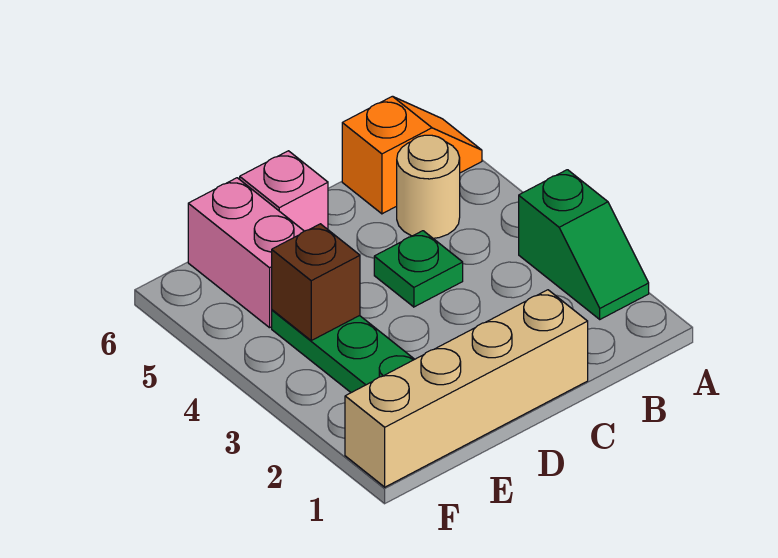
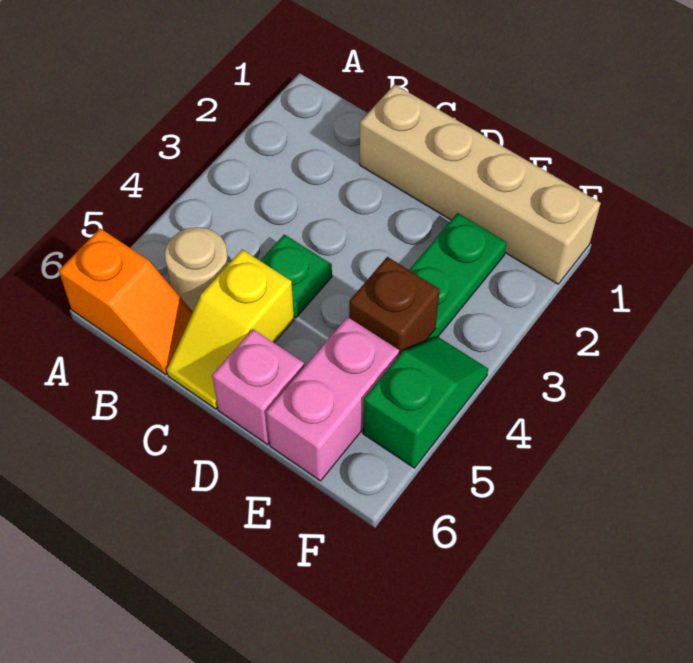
green 1x2 slope [519,170,649,319] -> green 1x2 slope moved to [363,337,488,468]
orange 1x2 slope [342,96,482,214] -> orange 1x2 slope turned to [59,228,193,374]
none -> yellow 1x2 slope [167,250,294,409]

